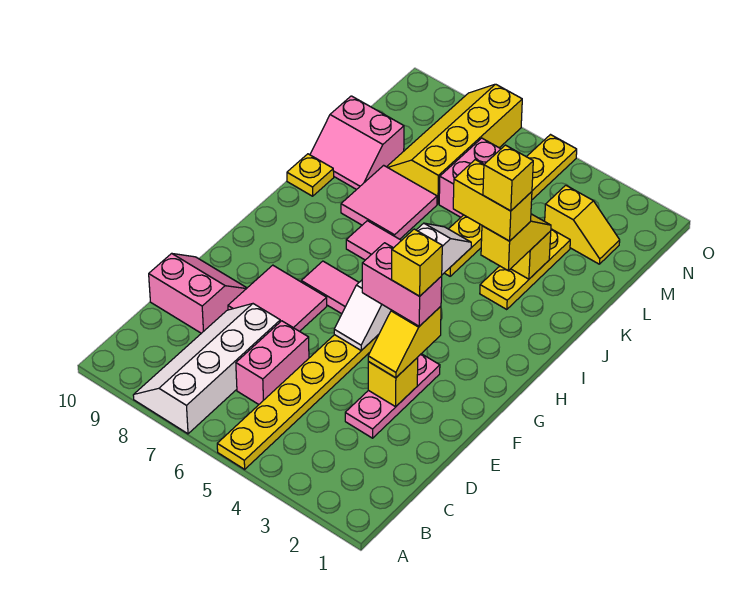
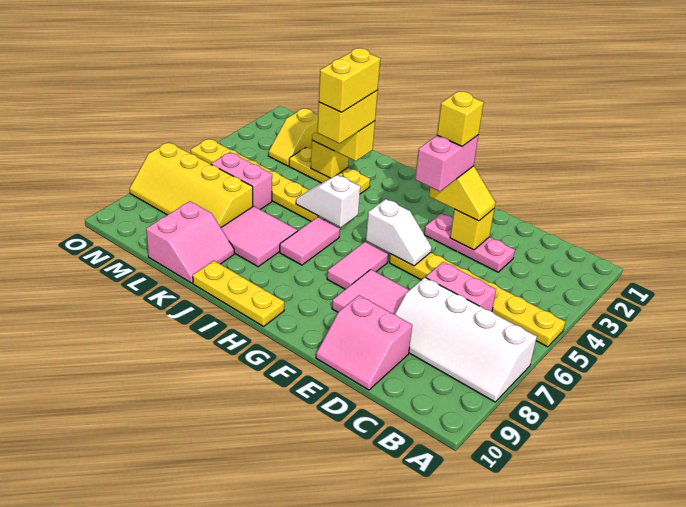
pink 2x2 slope [149,253,247,333] -> pink 2x2 slope turned to [316,295,412,390]
yellow 1x1 brick [483,145,533,211] -> yellow 1x2 brick [319,48,380,112]
yellow 1x1 plate [287,154,334,196] -> yellow 1x3 plate [193,261,284,326]
yellow 1x2 slope [545,185,620,264] -> yellow 1x2 slope turned to [269,108,318,166]

